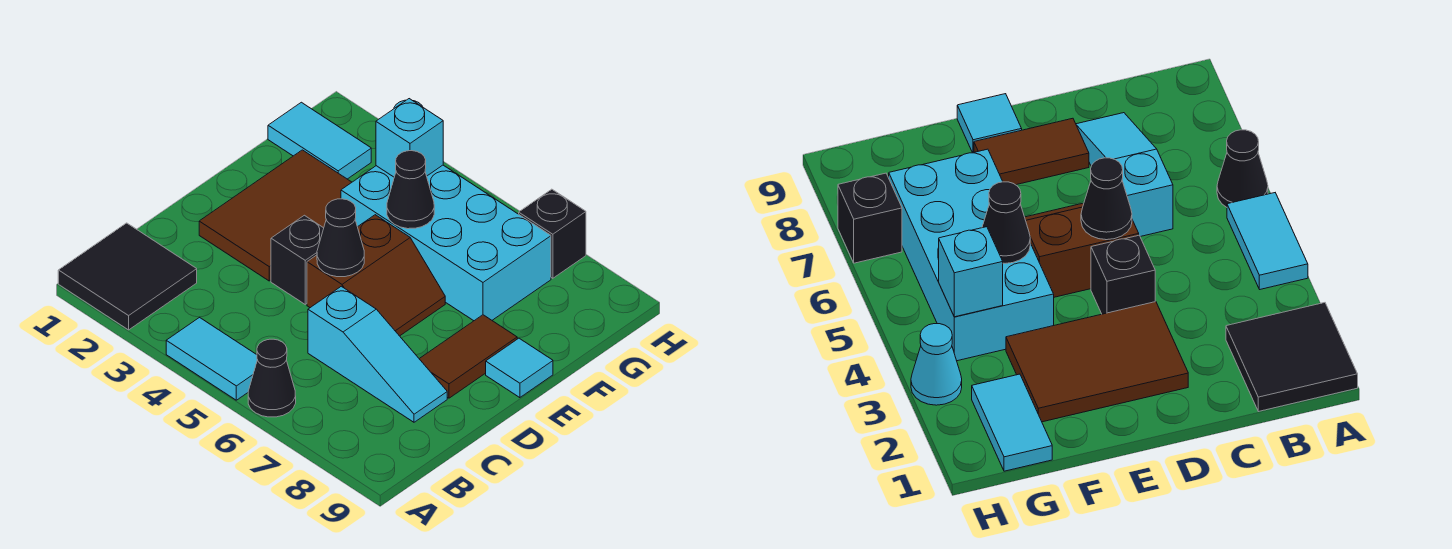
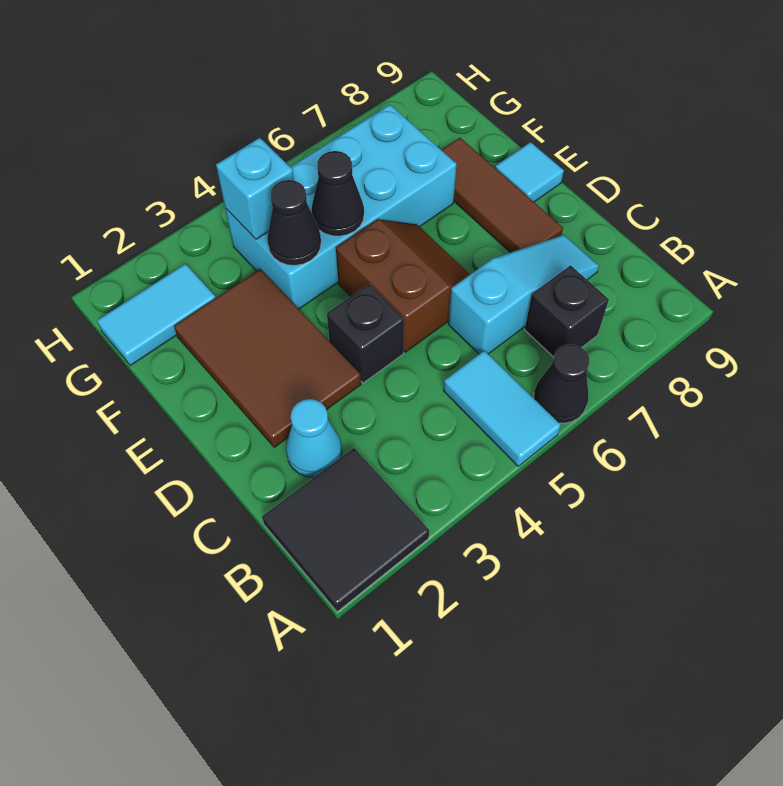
cyan 1x2 tile [166,318,257,400] -> cyan 1x2 tile turned to [443,351,561,466]
black 1x1 cone [317,199,364,277] -> black 1x1 cone moved to [267,180,321,265]
brown 1x2 tile [420,315,517,398] -> brown 1x3 tile [442,138,563,253]
cyan 1x1 cone [911,324,962,405] -> cyan 1x1 cone moved to [286,399,342,477]
black 1x1 brick [519,189,586,278] -> black 1x1 brick moved to [525,265,609,357]

